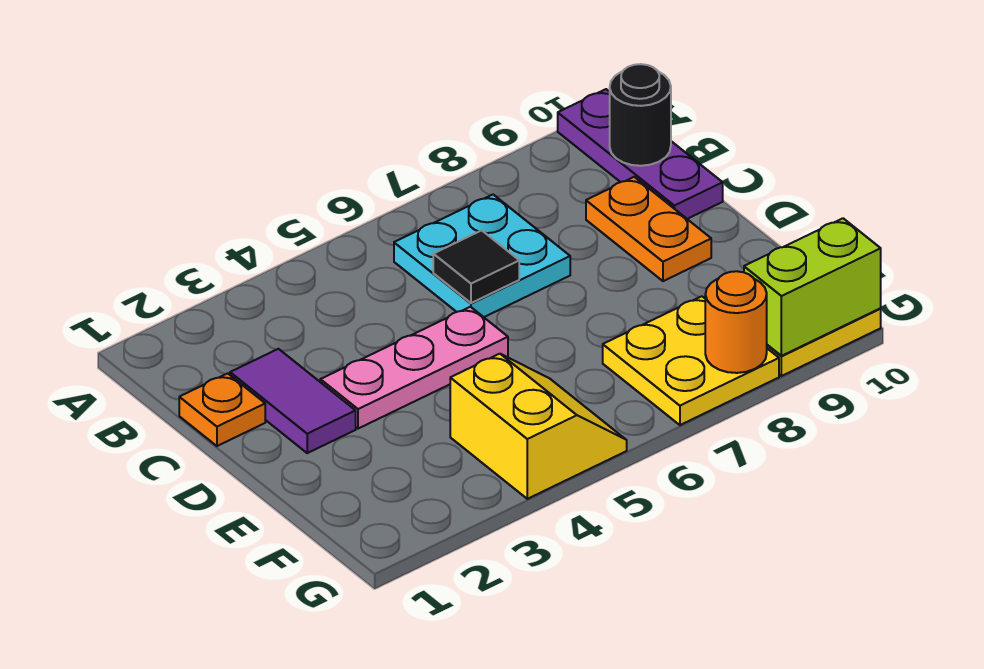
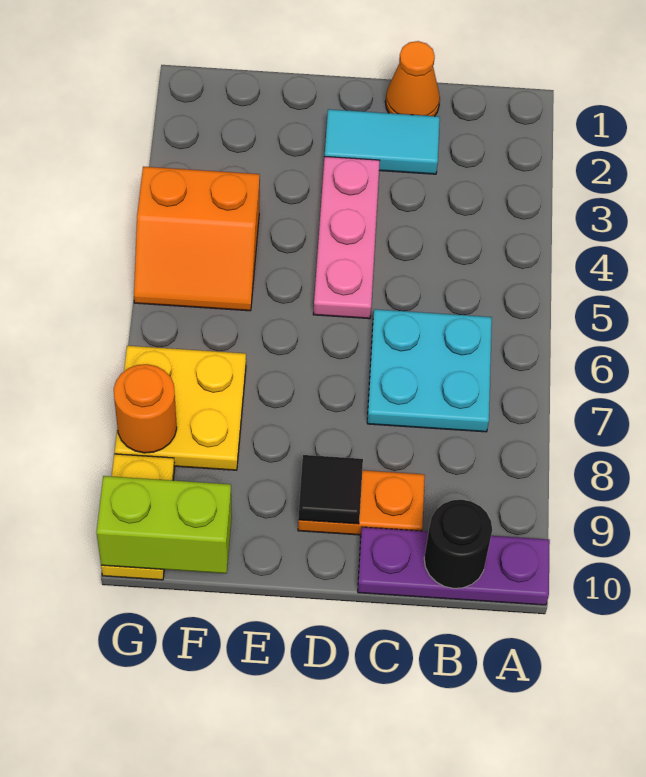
orange 1x1 plate [179,373,265,446] -> orange 1x1 cone [385,41,440,116]
purple 1x2 tile [230,349,356,453] -> cyan 1x2 tile [325,109,440,174]
black 1x1 tile [433,230,519,303] -> black 1x1 tile moved to [298,455,363,524]
yellow 2x2 slope [450,354,627,499] -> orange 2x2 slope [134,167,260,311]
lime 1x2 brick [744,218,881,356] -> lime 1x2 brick turned to [96,476,232,573]

